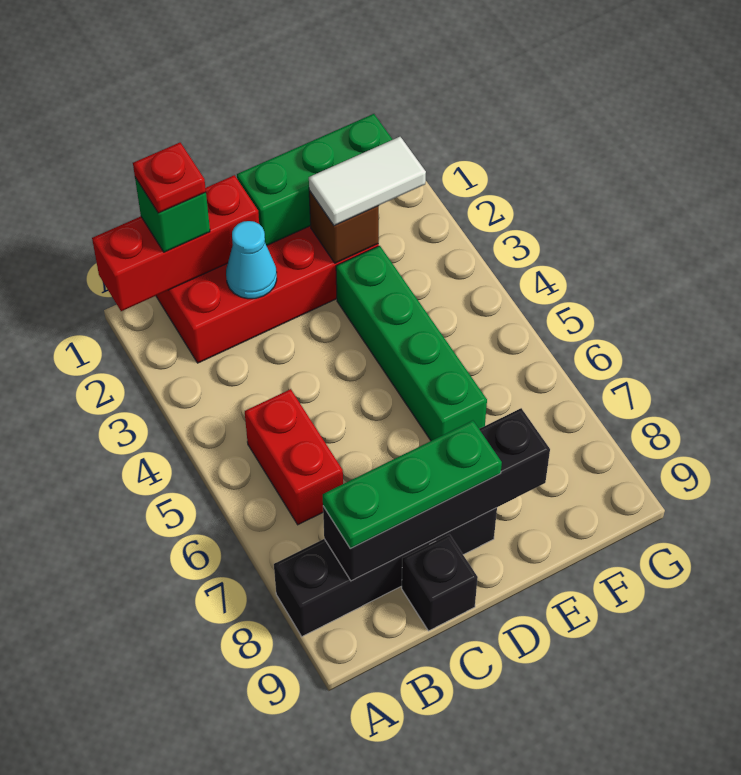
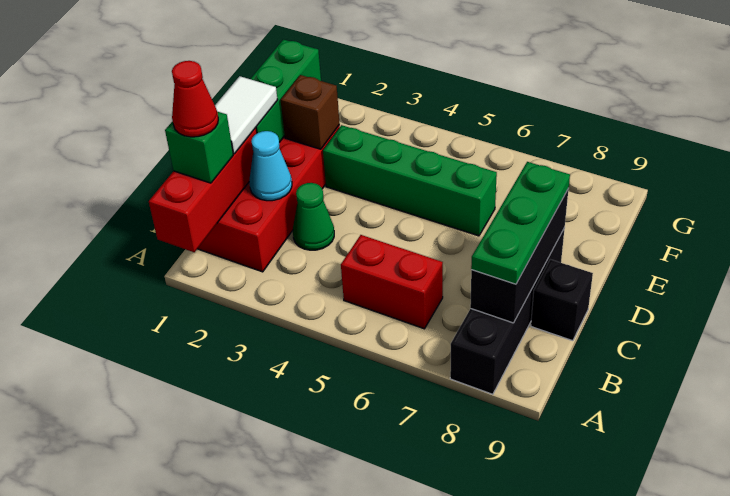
red 1x1 plate [133,143,206,213] -> red 1x1 cone [172,61,218,137]
black 1x4 brick [323,408,550,581] -> black 1x3 brick [470,189,569,323]
none -> green 1x1 cone [293,183,334,250]
white 1x2 tile [309,137,426,226] -> white 1x2 tile moved to [215,76,278,154]

